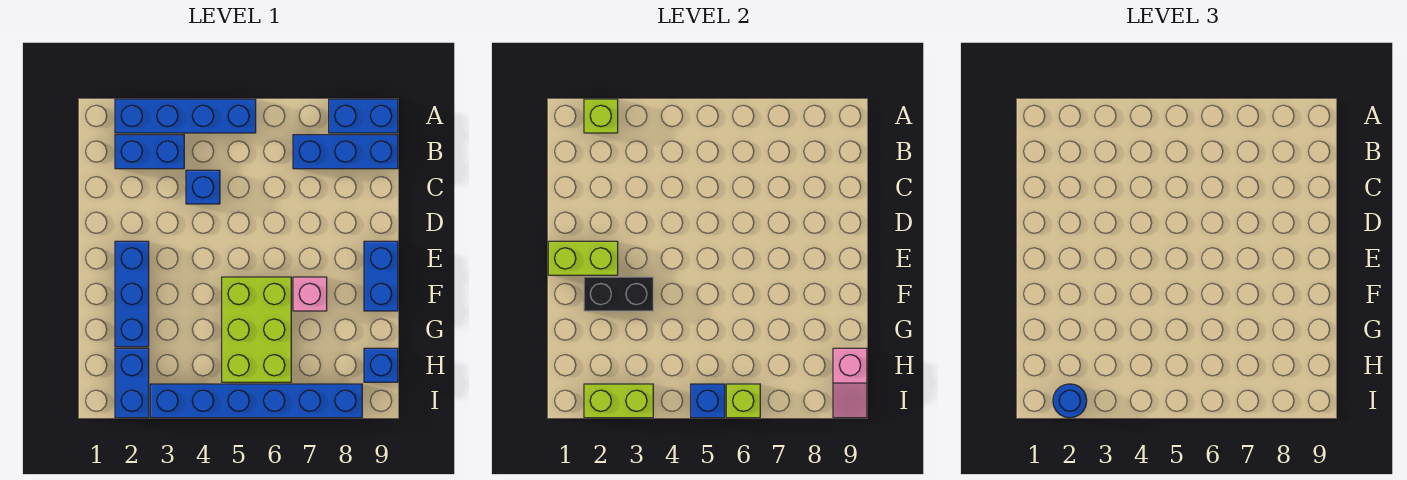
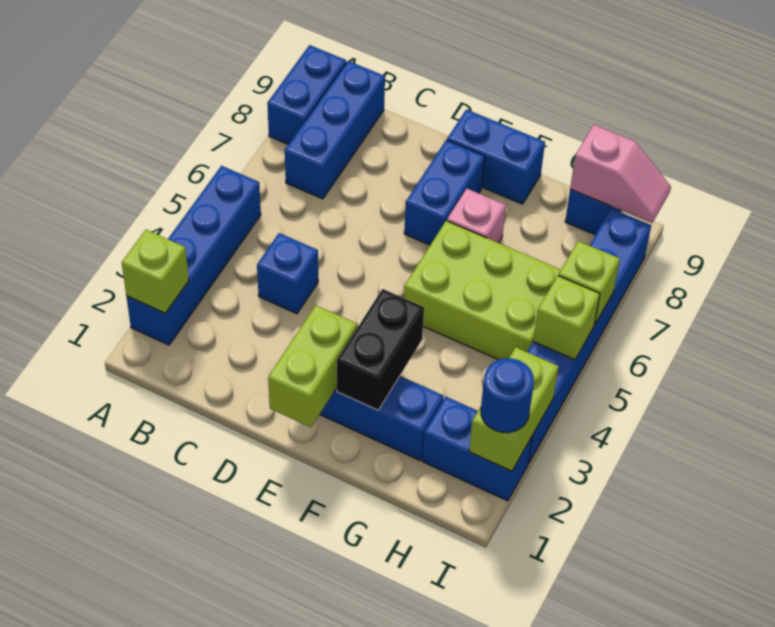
blue 1x2 brick [115,135,184,169] -> blue 1x2 brick moved to [404,140,485,245]
blue 1x1 brick [691,384,725,418] -> lime 1x1 brick [533,276,600,360]

